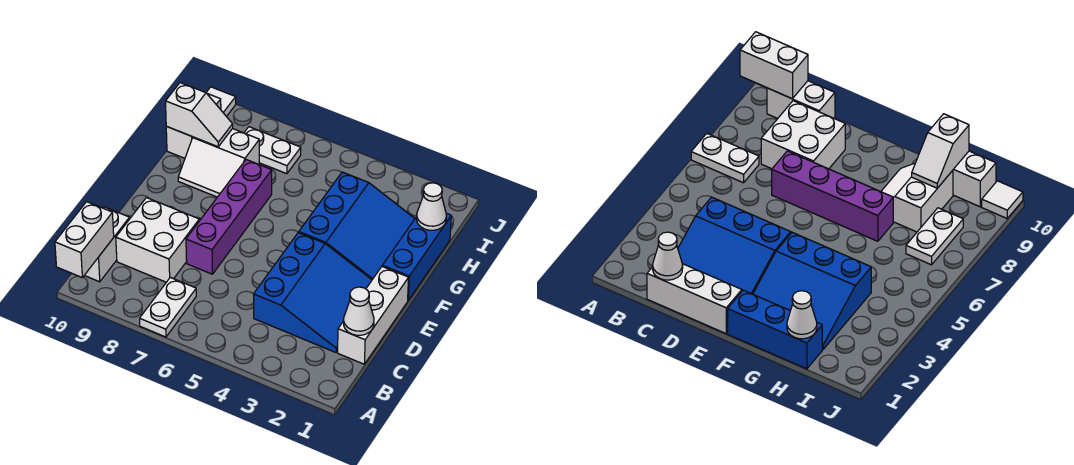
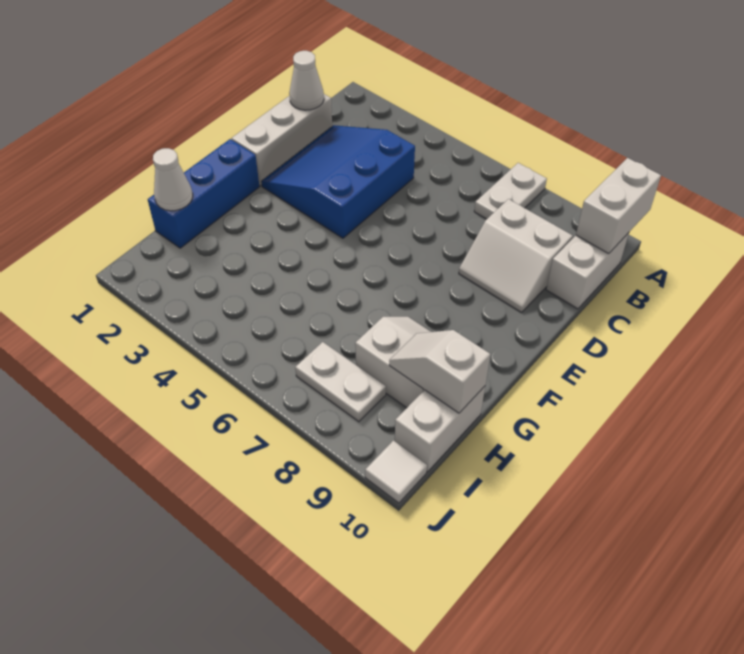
white 2x2 brick [116,198,199,282] -> white 2x2 slope [459,199,573,312]
purple 1x4 brick [186,160,272,274] -> none
blue 3x3 slope [299,172,415,280] -> none

